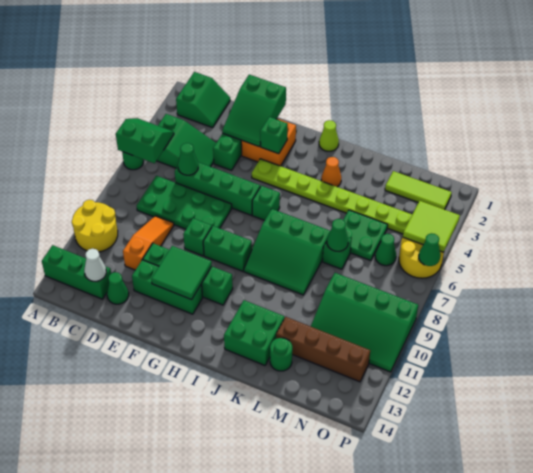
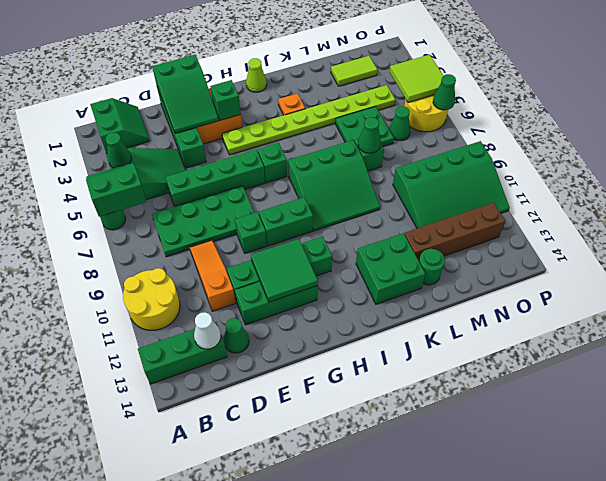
green 1x1 cone [178,143,198,175] -> green 1x1 cone moved to [106,132,131,168]
orange 1x1 cone [321,157,341,187] -> orange 1x1 plate [278,93,305,115]
lime 1x3 tile [385,171,452,210] -> lime 1x2 tile [331,56,377,86]

